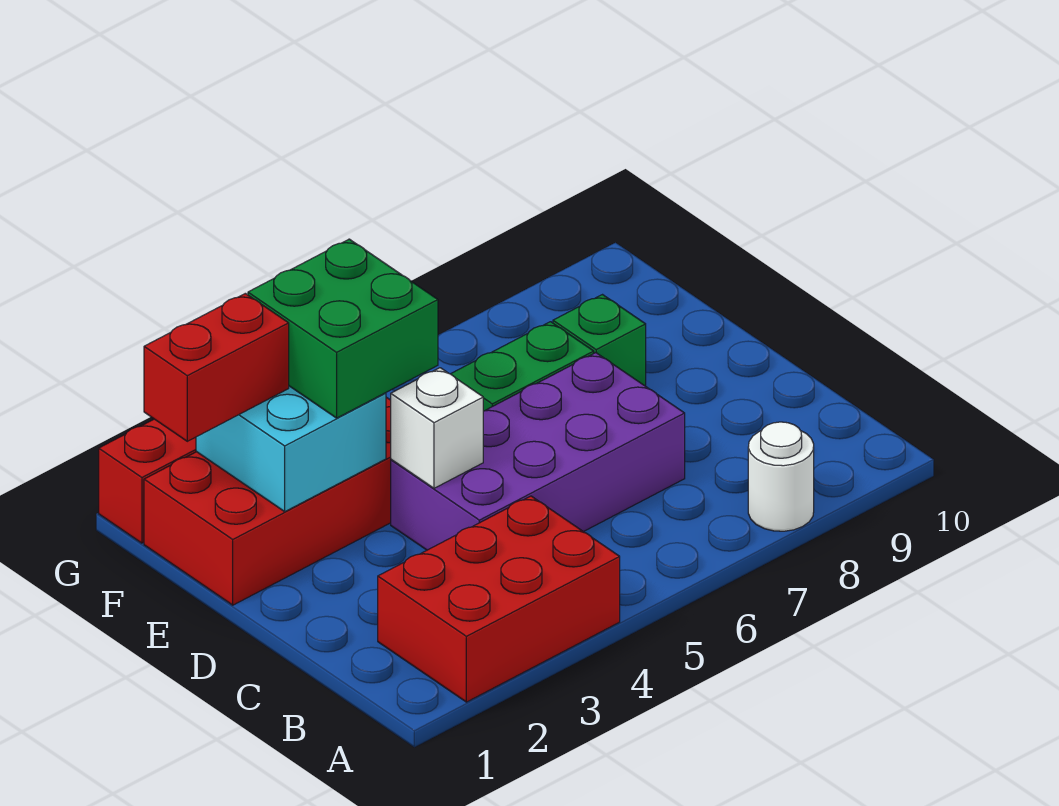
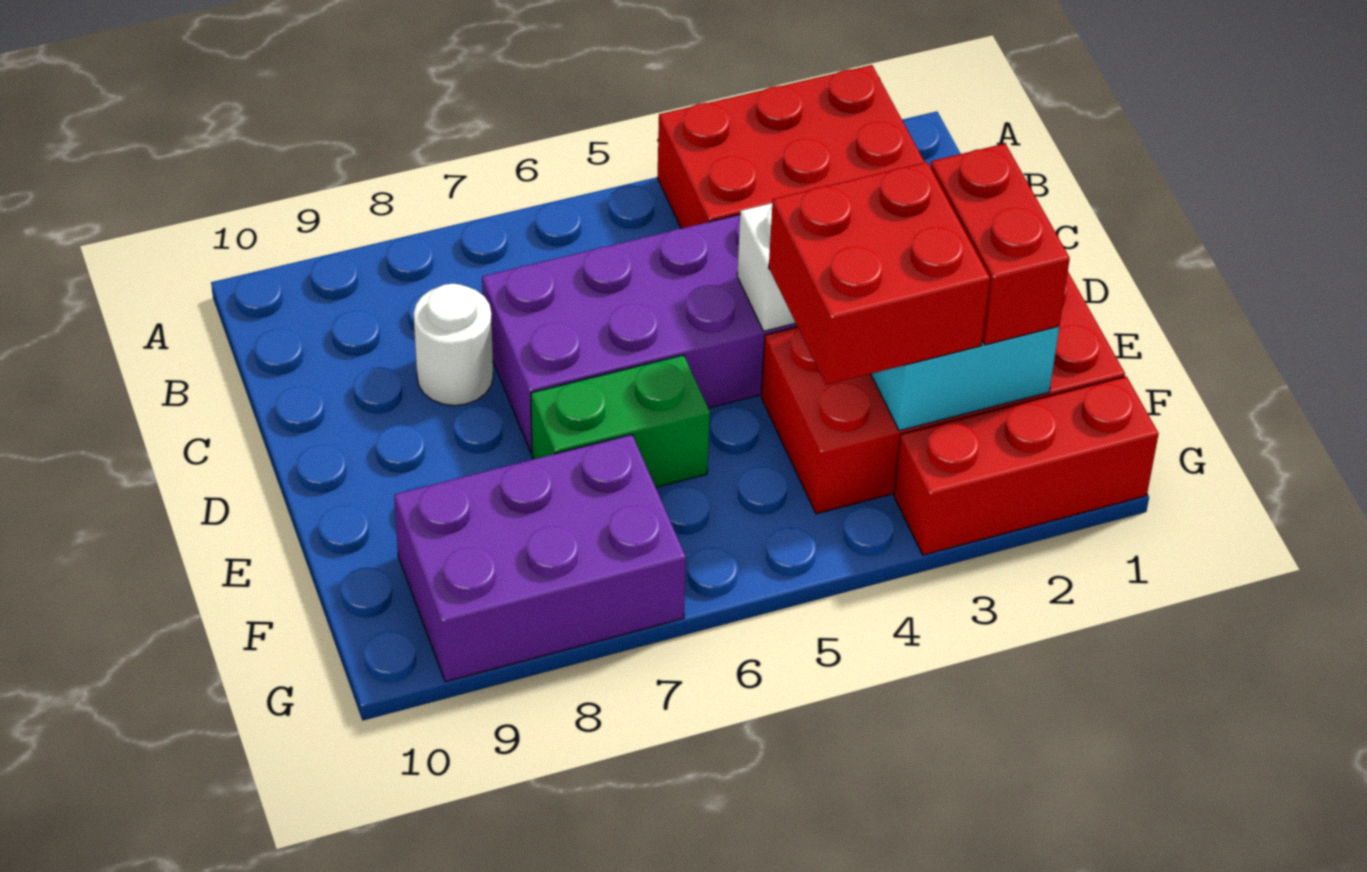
white 1x1 round brick [748,422,814,531] -> white 1x1 round brick moved to [414,284,493,406]
green 2x2 brick [248,239,438,418] -> red 2x2 brick [769,162,990,385]
green 1x1 brick [553,295,646,386] -> none
red 1x2 brick [144,293,289,441] -> red 1x2 brick turned to [930,144,1070,345]
none -> purple 2x3 brick [394,435,686,682]

